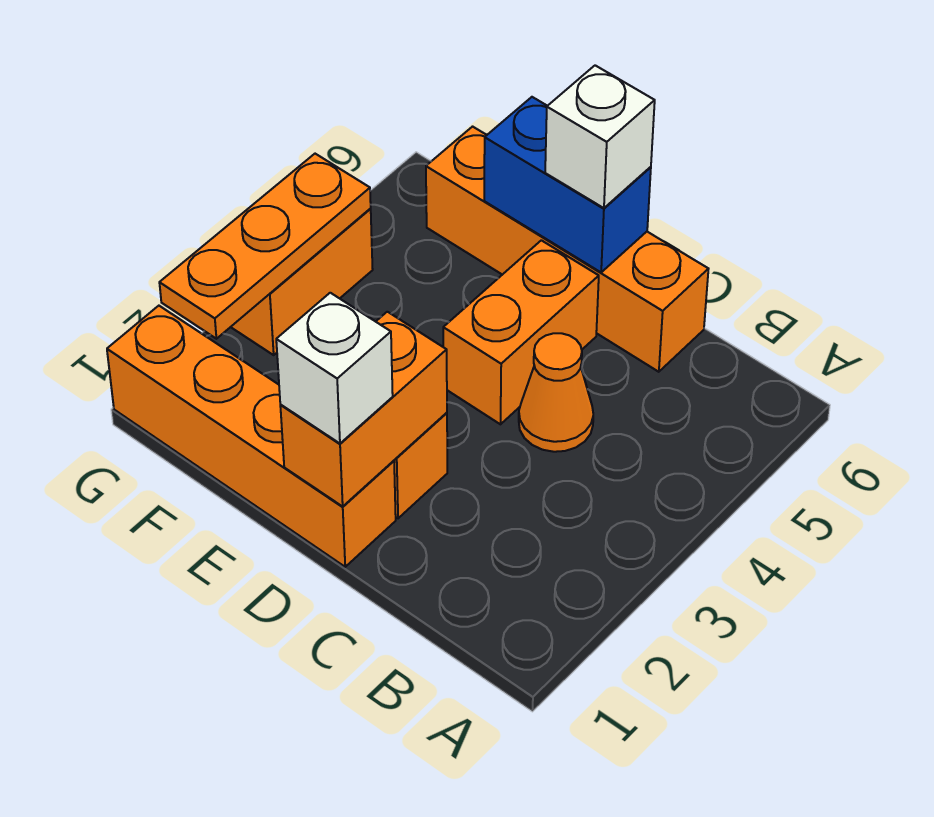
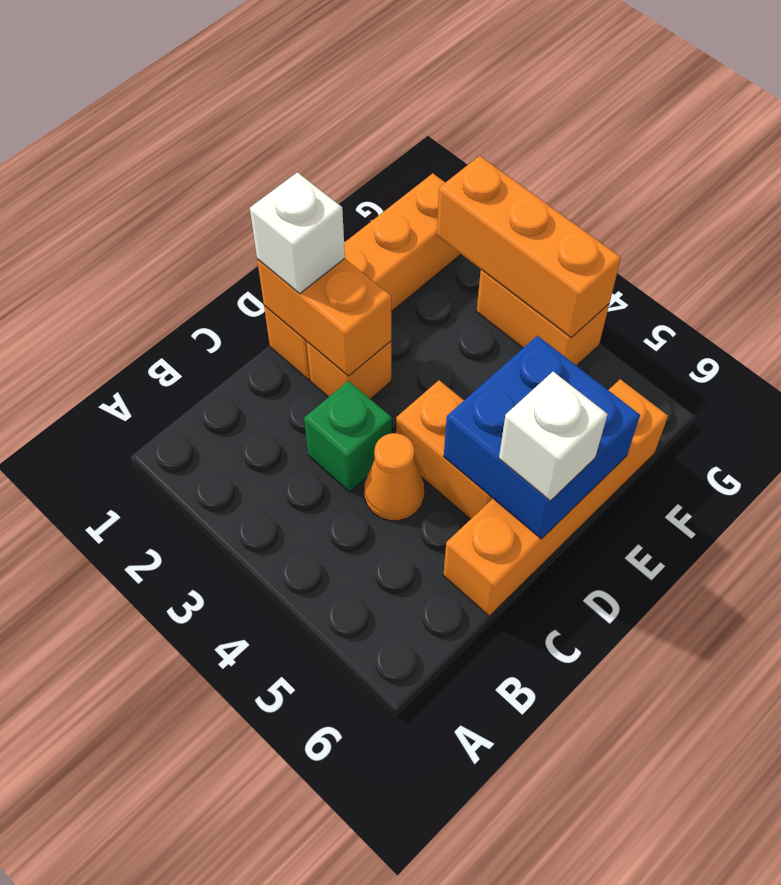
none -> green 1x1 brick [304,381,392,492]
blue 1x2 brick [484,97,651,272] -> blue 2x2 brick [444,336,640,539]
orange 1x3 plate [159,154,371,339] -> orange 1x3 brick [437,156,621,338]

